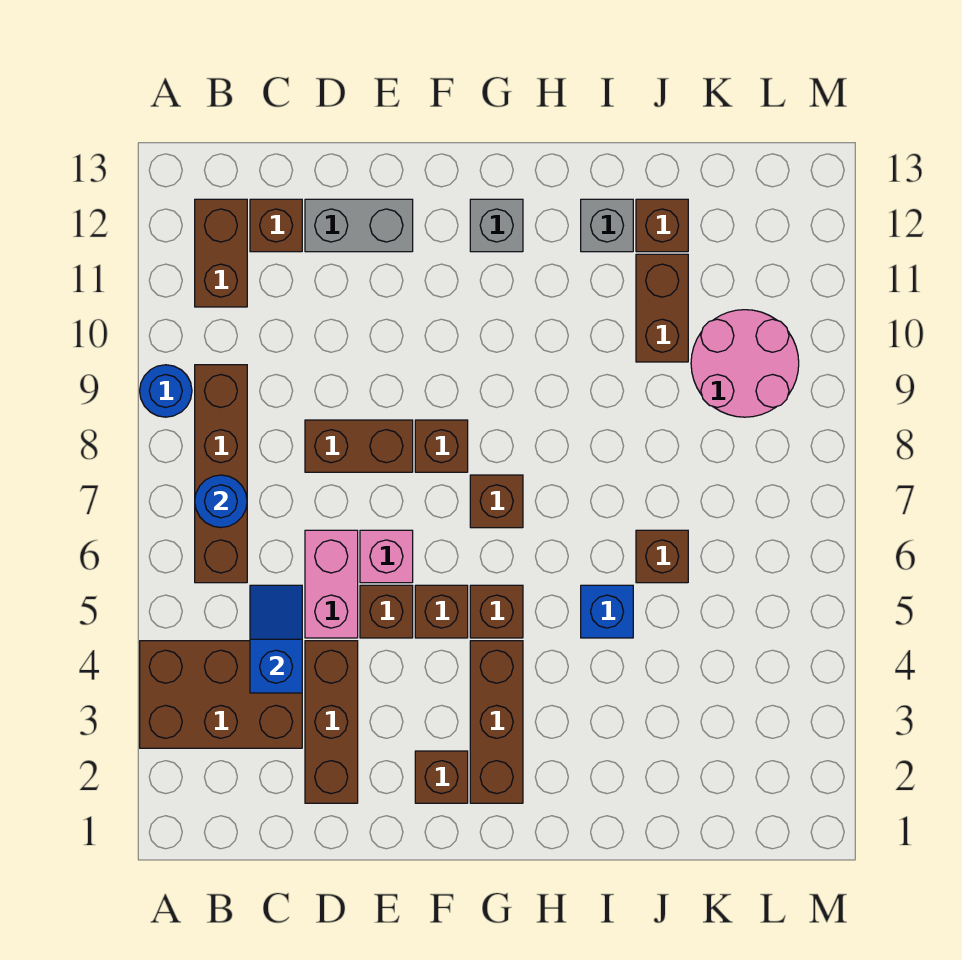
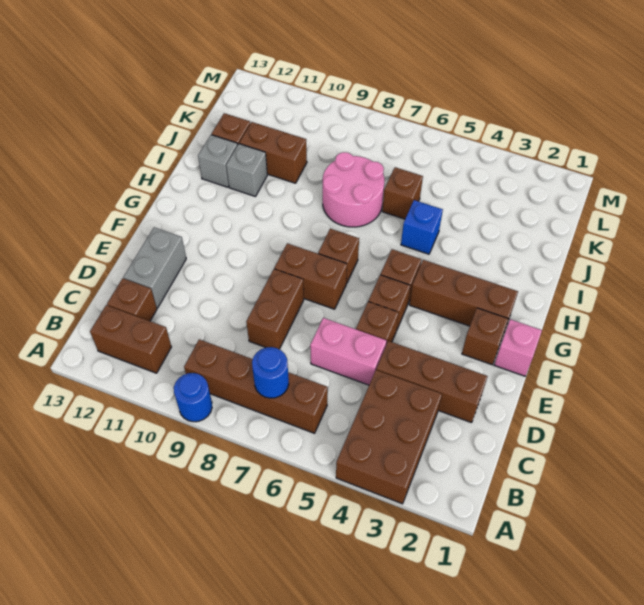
blue 1x2 slope [250,585,302,693] -> none
pink 1x1 brick [360,530,413,583] -> pink 1x1 brick moved to [494,319,542,376]
brown 1x1 brick [415,420,468,472] -> brown 1x2 brick [274,243,347,309]
grey 1x1 brick [470,199,523,252] -> grey 1x1 brick moved to [226,144,267,197]
pink 2x2 round brick [691,310,799,417] -> pink 2x2 round brick moved to [323,152,384,227]

